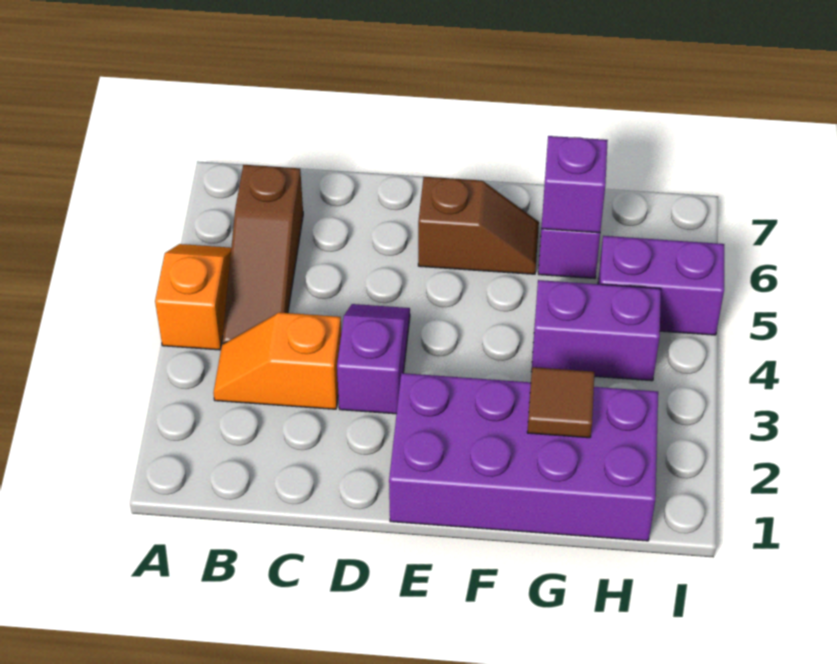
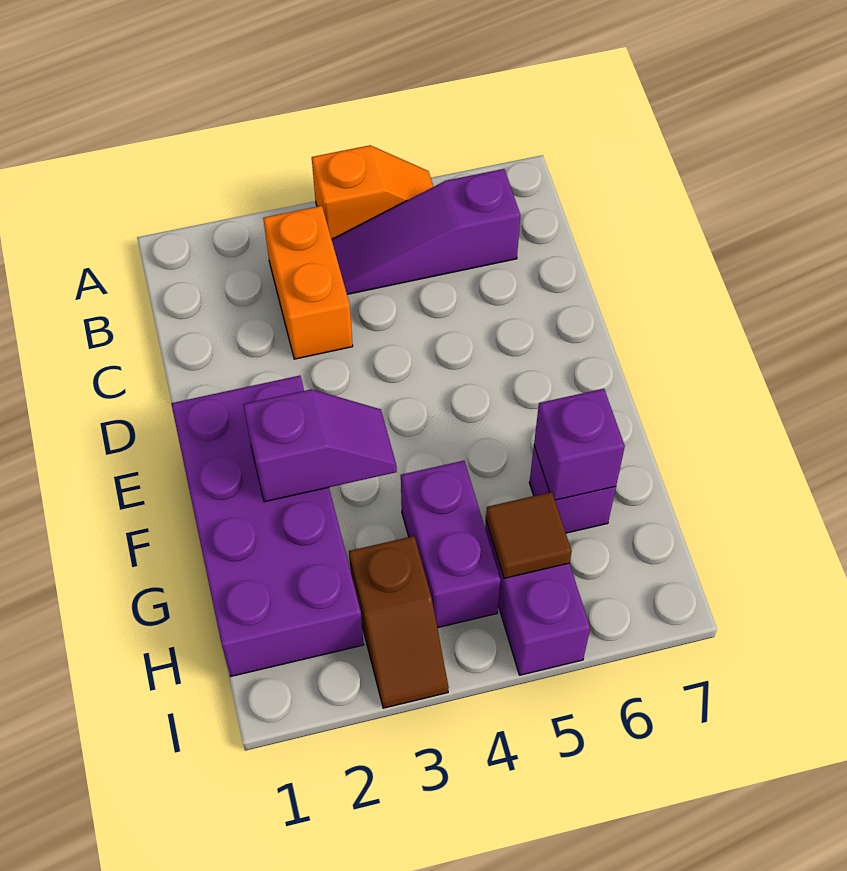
orange 1x2 slope [214,312,341,409] -> orange 1x2 brick [263,206,353,359]
brown 1x3 slope [222,165,303,344] -> purple 1x3 slope [332,169,521,294]
purple 1x2 slope [337,304,410,414] -> purple 1x2 slope moved to [243,389,397,502]
brown 1x2 slope [418,177,539,274] -> brown 1x2 slope moved to [349,536,449,708]
brown 1x1 tile [527,367,595,438] -> brown 1x1 tile moved to [486,492,572,578]

